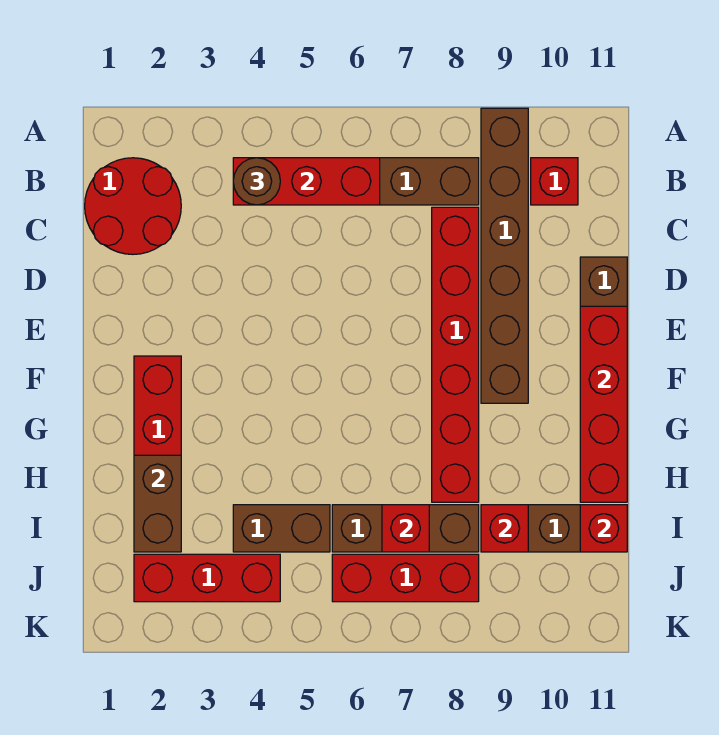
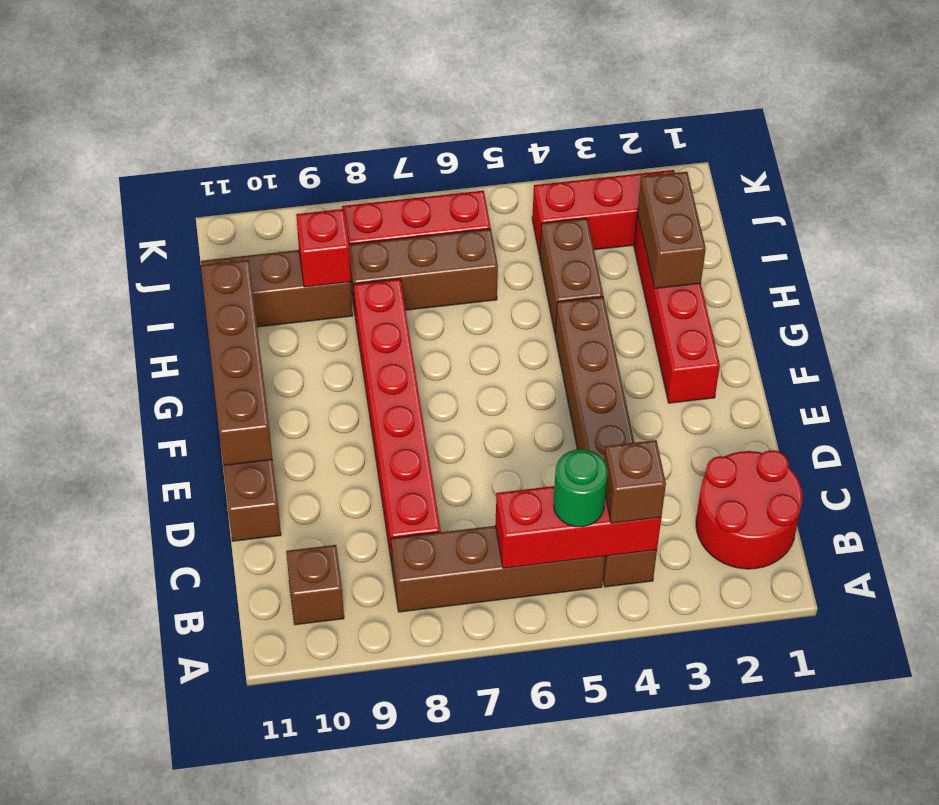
brown 1x6 brick [481,108,528,403] -> brown 1x6 brick moved to [555,297,657,587]
brown 1x1 round brick [233,158,280,205] -> brown 1x1 brick [604,440,666,523]
none -> green 1x1 round brick [554,449,607,527]
red 1x1 brick [531,158,578,205] -> brown 1x1 brick [286,545,344,625]
red 1x4 brick [580,306,627,502] -> brown 1x4 brick [201,260,272,465]
brown 1x2 brick [233,505,330,552] -> brown 1x2 brick turned to [540,218,603,333]
red 1x1 brick [382,505,429,552] -> none
red 1x1 brick [580,505,627,552] -> none

